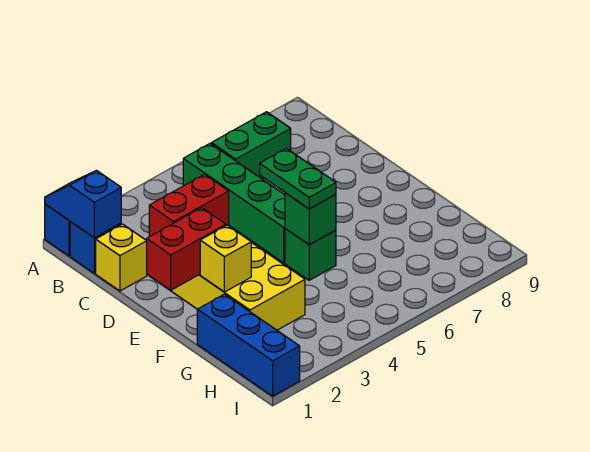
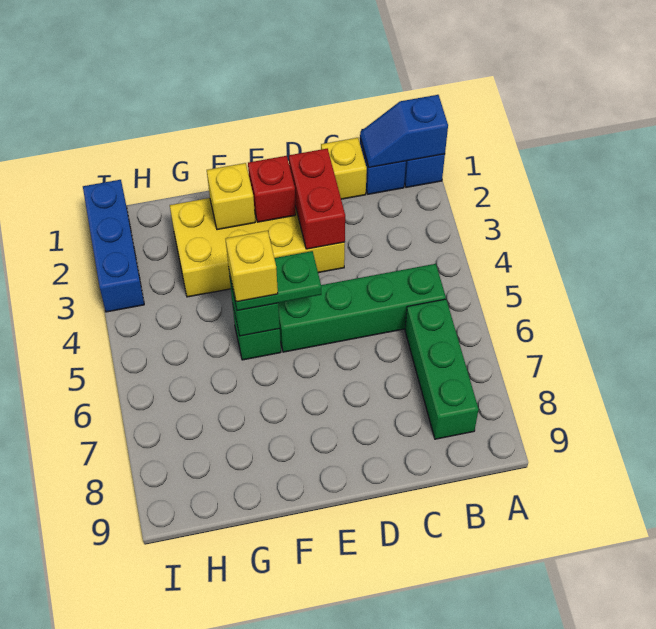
blue 1x2 slope [45,170,121,238] -> blue 1x2 slope turned to [360,95,448,167]
green 1x2 brick [211,112,291,179] -> green 1x3 brick [405,299,479,439]
red 1x2 brick [147,208,226,290] -> red 1x1 brick [248,156,296,222]
none -> yellow 1x1 brick [226,231,278,302]
blue 1x3 brick [197,294,300,396] -> blue 1x3 brick turned to [83,180,144,312]

